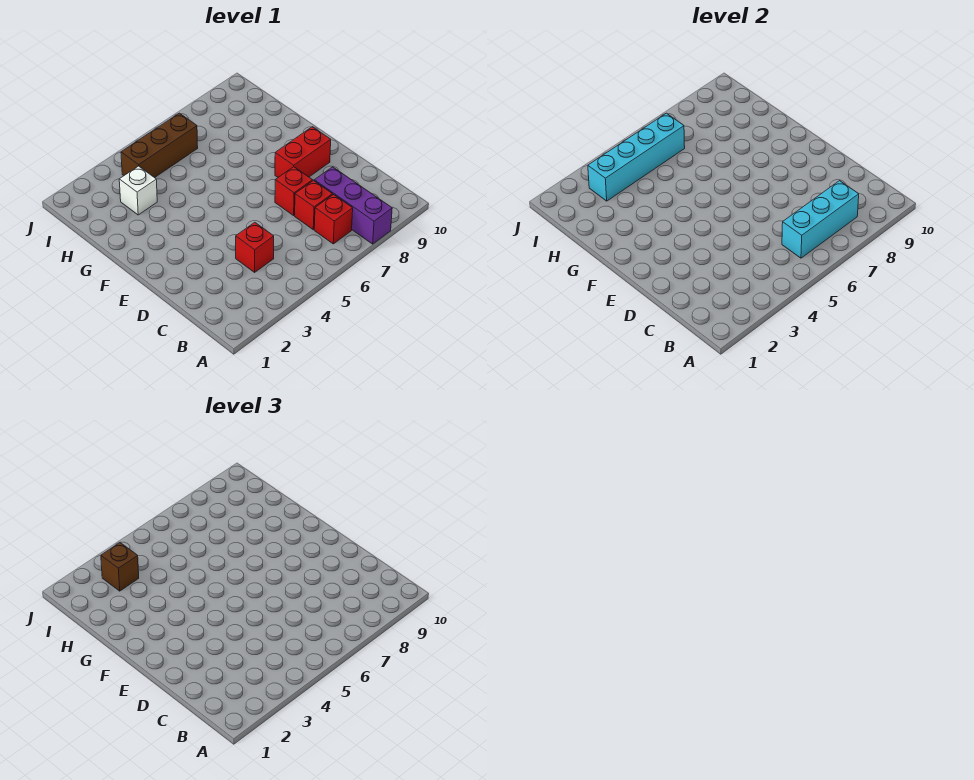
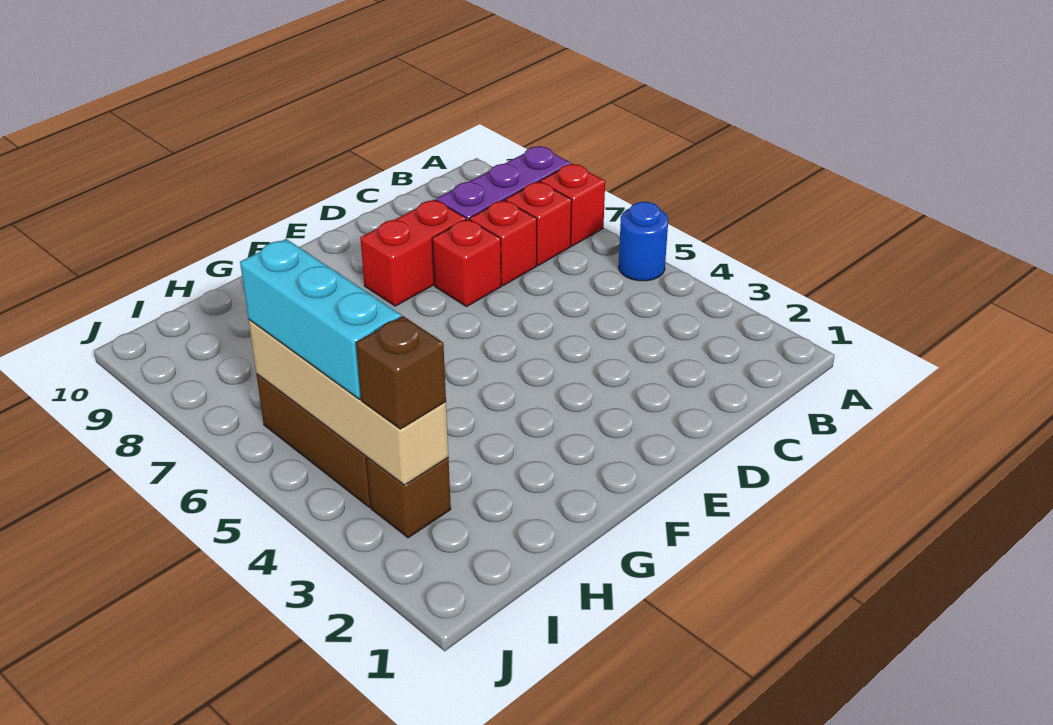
none -> blue 1x1 round brick [619,202,668,281]
cyan 1x3 brick [782,181,859,258] -> cyan 1x3 brick moved to [240,239,401,399]
red 1x1 brick [236,222,274,272] -> red 1x1 brick moved to [540,164,605,246]
red 1x2 brick [275,127,331,177] -> red 1x2 brick turned to [360,200,466,306]
white 1x1 brick [119,166,157,215] -> none
none -> brown 1x1 brick [366,457,451,538]
cyan 1x4 brick [588,113,685,201] -> tan 1x4 brick [249,320,448,485]

